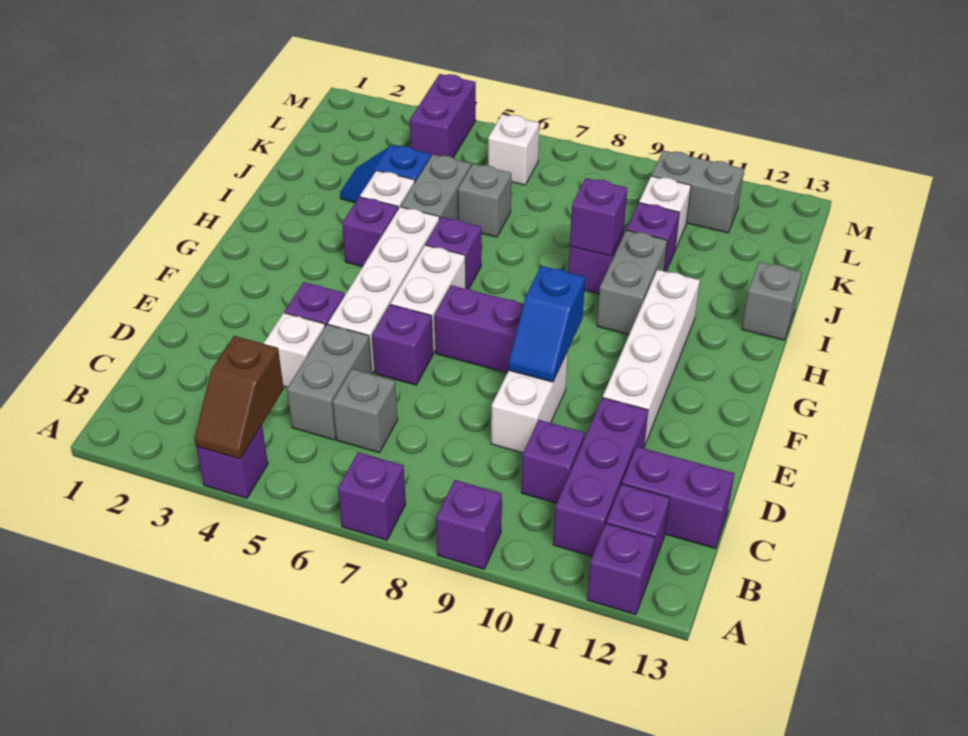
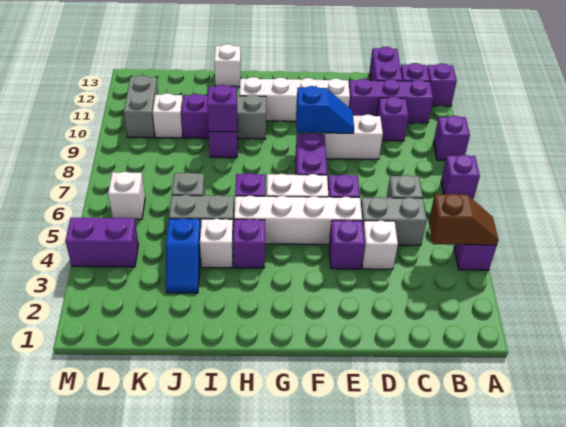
grey 1x1 brick [742,262,802,340] -> white 1x1 brick [214,44,241,87]

